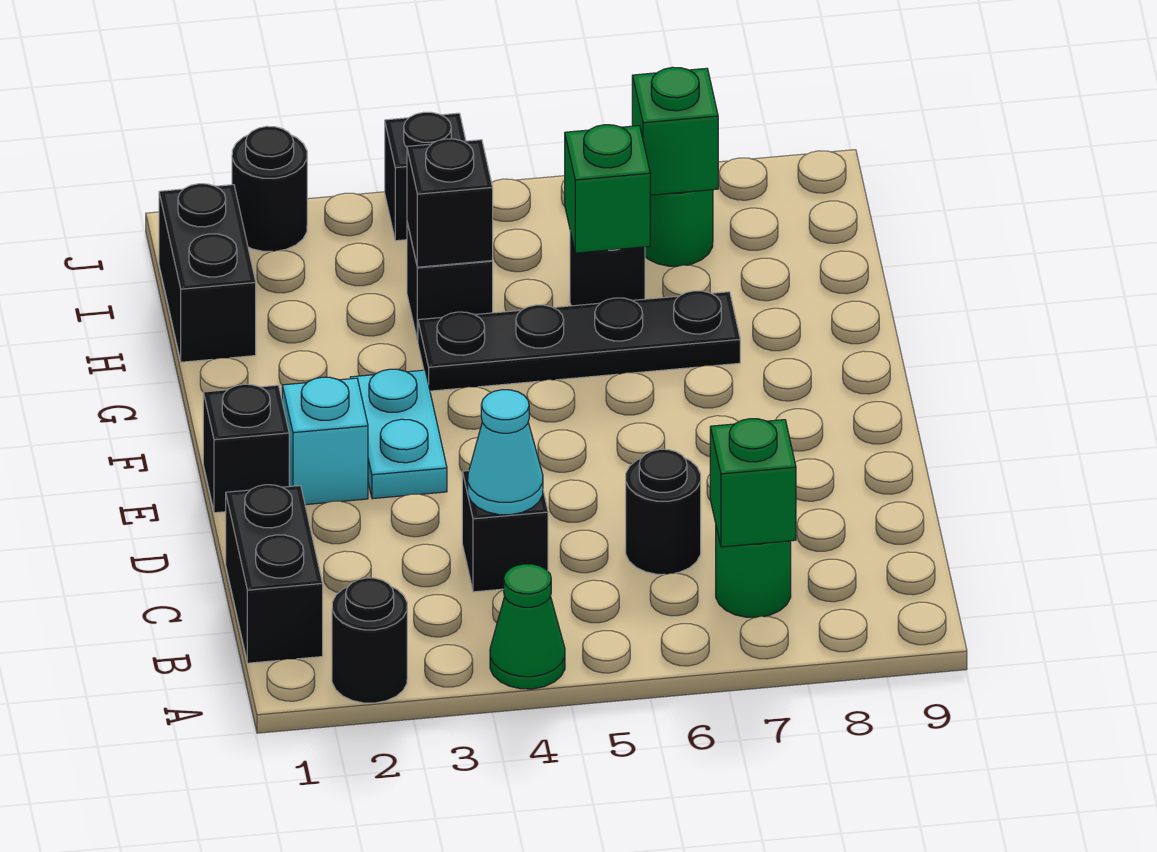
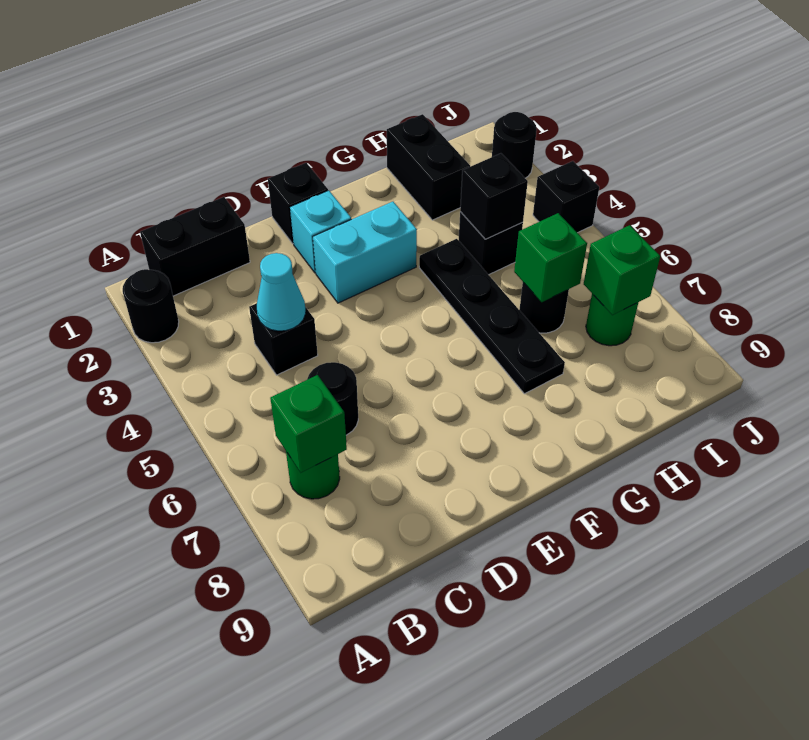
green 1x1 cone [490,564,565,689] -> none
cyan 1x2 plate [350,369,447,499] -> cyan 1x2 brick [313,202,417,303]
black 1x2 brick [159,184,256,362] -> black 1x2 brick turned to [387,114,470,220]

